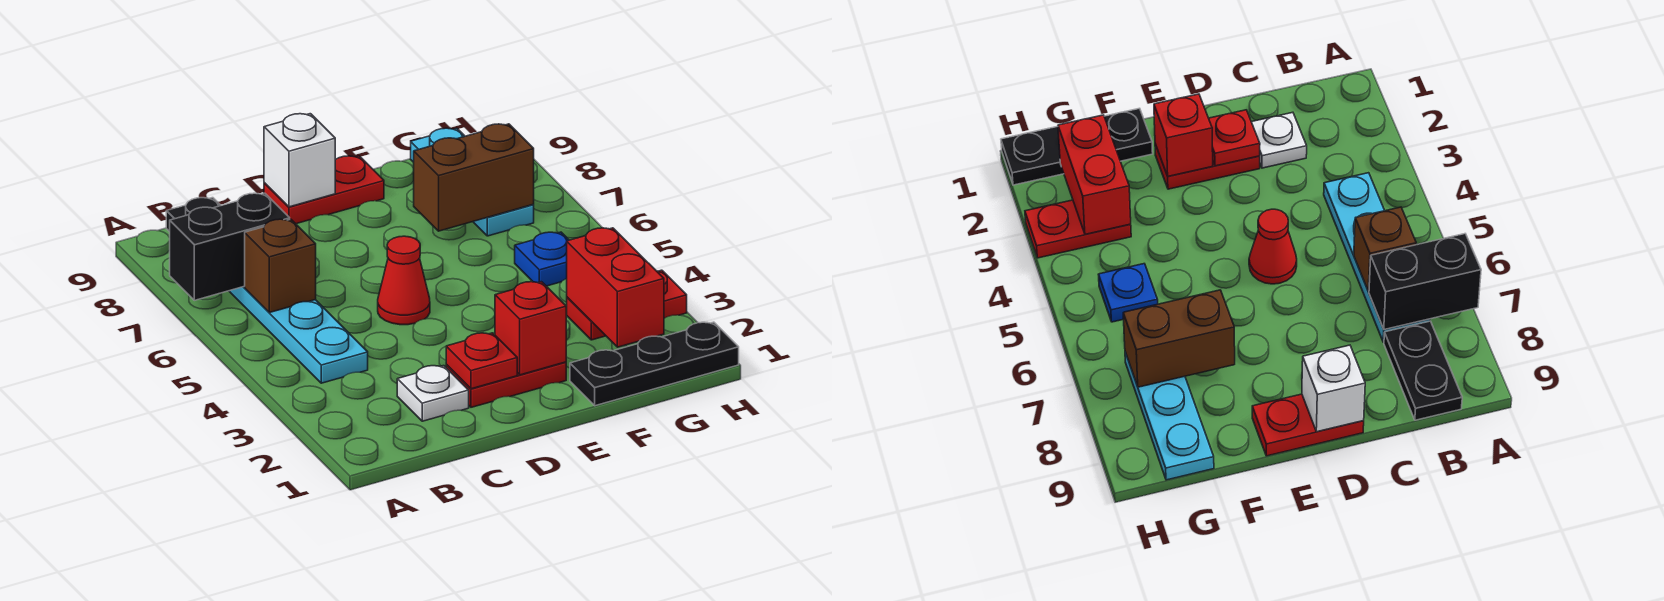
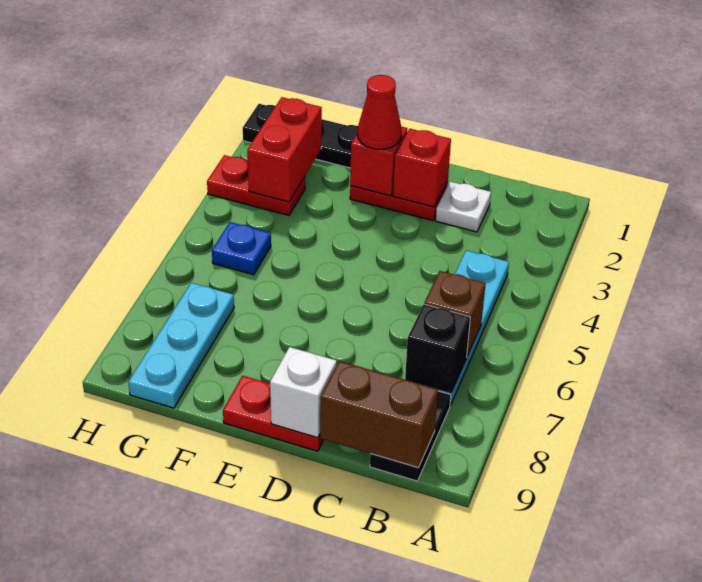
black 1x2 brick [170,193,290,300] -> black 1x1 brick [405,304,470,392]
red 1x1 plate [446,333,517,389] -> red 1x1 brick [393,129,451,207]
red 1x1 cone [378,236,430,325] -> red 1x1 cone moved to [357,75,402,149]
brown 1x2 brick [414,124,534,231] -> brown 1x2 brick moved to [320,361,438,468]

